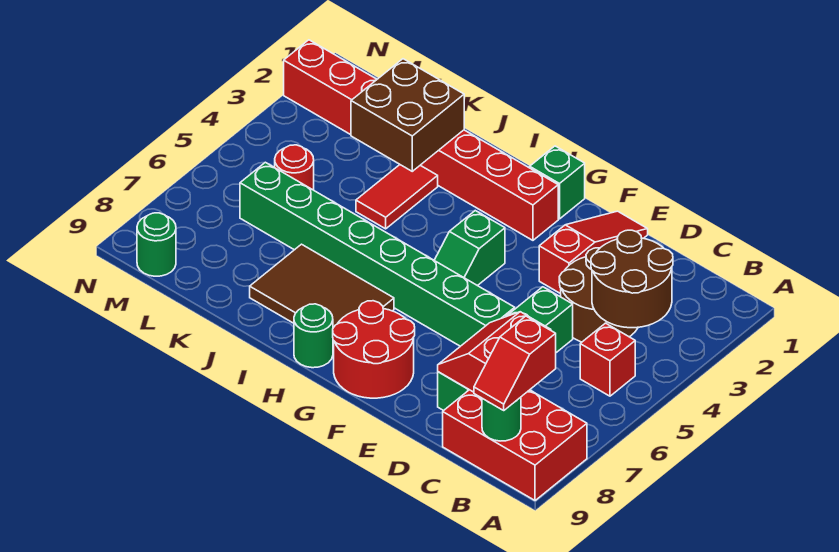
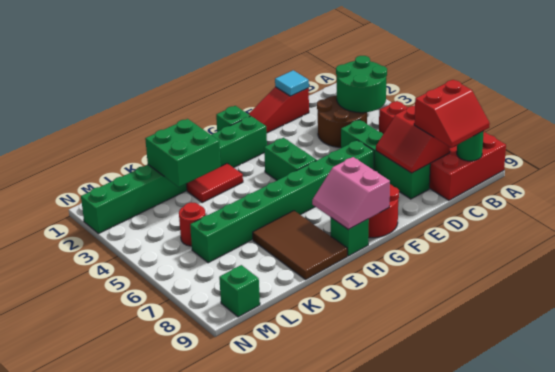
brown 2x2 round brick [591,230,673,328] -> green 2x2 round brick [336,56,387,113]
red 1x2 slope [474,316,556,410] -> red 2x2 slope [414,80,490,147]
none -> cyan 1x1 tile [275,70,309,96]
red 1x3 slope [539,211,648,294] -> red 1x3 slope turned to [249,87,309,133]
red 1x8 brick [284,40,558,240] -> green 1x8 brick [81,116,267,234]
green 1x2 slope [434,211,505,286] -> green 1x2 brick [264,138,317,180]
none -> pink 2x2 slope [312,157,390,230]
brown 2x3 tile [250,244,394,347] -> brown 2x3 tile turned to [253,211,347,280]
green 1x1 round brick [294,304,333,368] -> green 1x1 brick [331,218,369,256]
brown 2x2 brick [351,59,464,171] -> green 2x2 brick [145,119,221,187]
red 1x2 tile [356,165,438,229] -> red 1x2 tile turned to [186,163,243,203]
green 1x1 round brick [137,213,176,276] -> green 1x1 brick [219,265,260,317]

